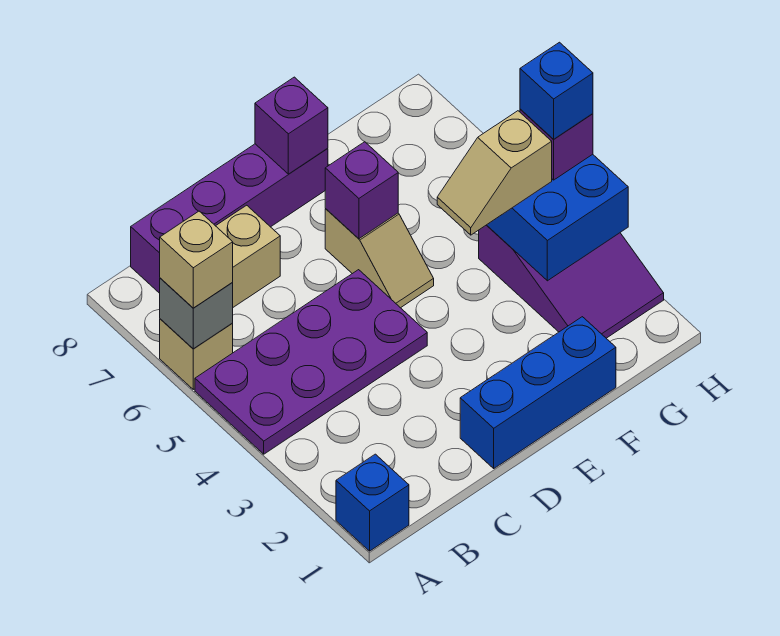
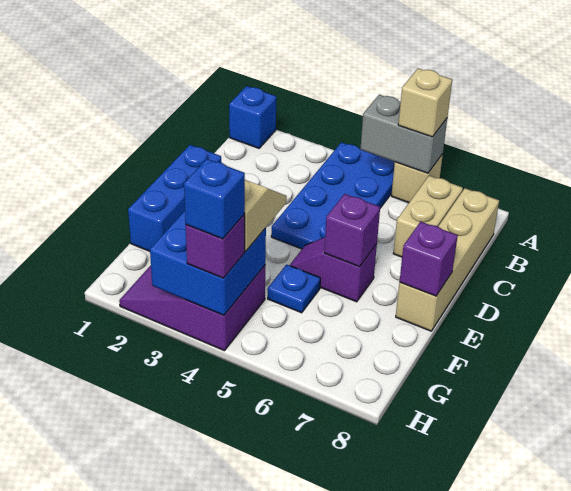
purple 2x4 plate [195,270,427,454] -> blue 2x4 plate [271,142,395,249]
grey 1x1 brick [160,278,233,349] -> grey 1x2 brick [360,95,447,173]
purple 1x4 brick [131,144,328,293] -> tan 1x4 brick [396,188,499,331]
tan 1x2 slope [325,209,434,308] -> purple 1x2 slope [289,237,377,302]
none -> blue 1x1 plate [268,265,320,313]

